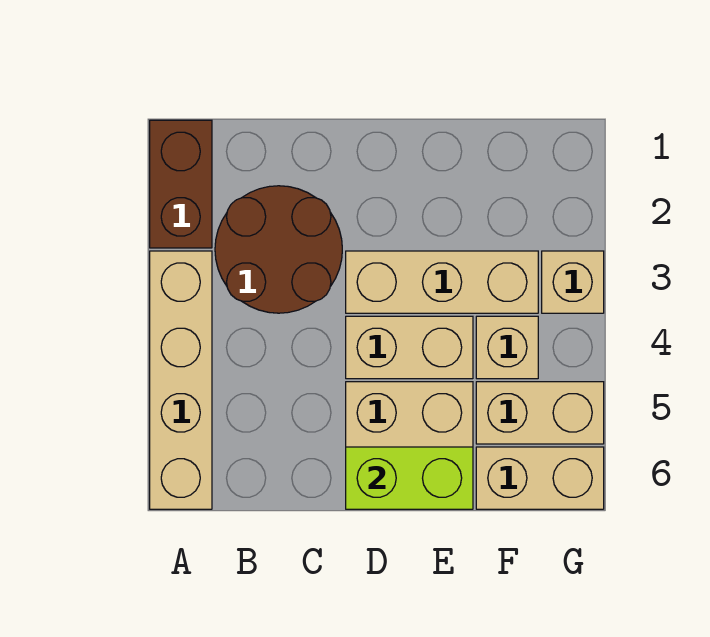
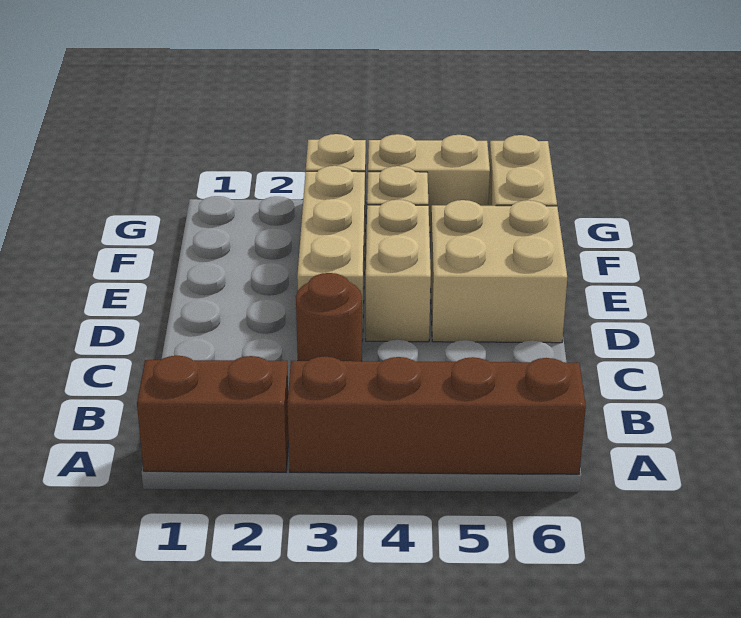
tan 1x4 brick [150,251,212,509] -> brown 1x4 brick [287,356,586,474]
brown 2x2 round brick [215,186,342,313] -> brown 1x1 round brick [296,273,362,361]
lime 1x2 brick [346,447,473,509] -> none
tan 1x2 brick [476,382,604,444] -> tan 1x2 brick turned to [368,134,490,232]

